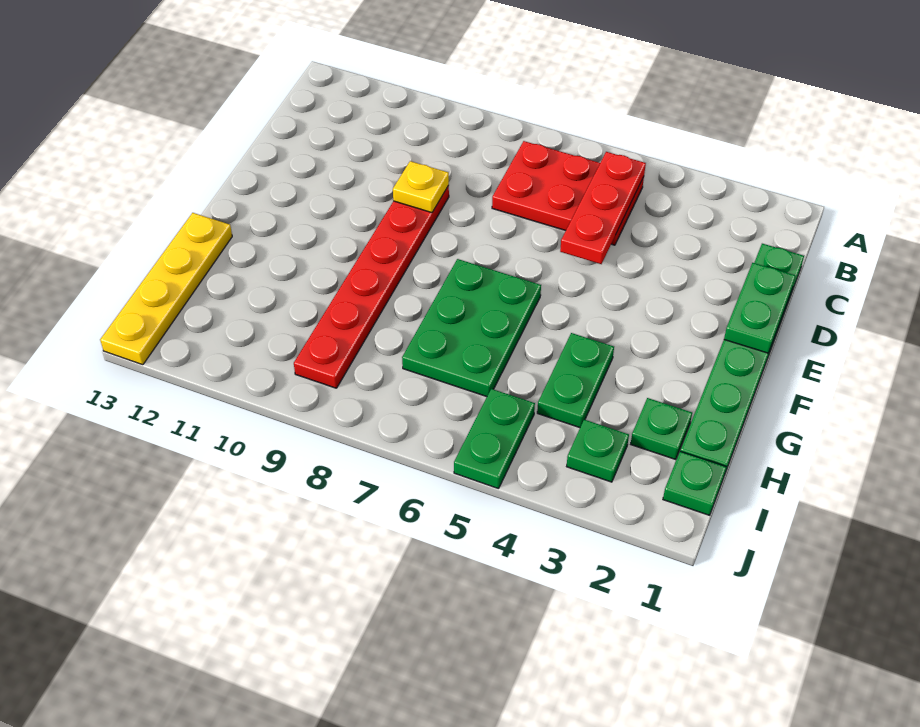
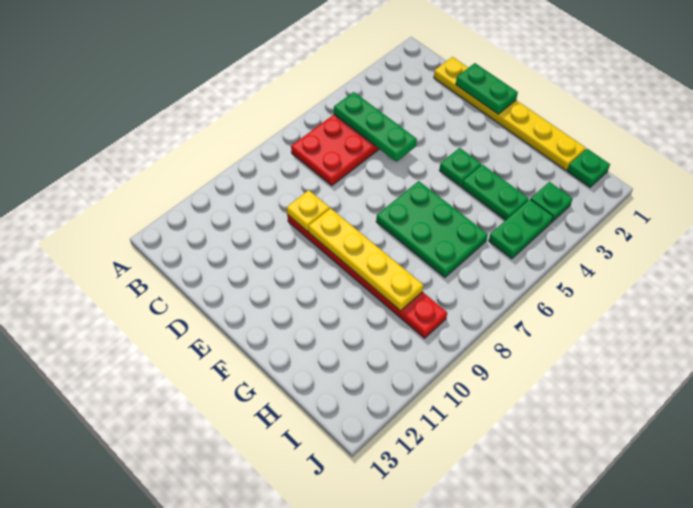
red 1x3 plate [560,152,646,264] -> green 1x3 plate [334,92,417,162]
green 1x6 plate [680,244,804,472] -> yellow 1x6 plate [434,57,586,170]
yellow 1x4 plate [100,213,232,365] -> yellow 1x4 plate moved to [309,208,423,311]
green 1x1 plate [631,398,692,460] -> green 1x1 plate moved to [439,148,481,187]
green 1x2 plate [454,389,535,489] -> green 1x2 plate turned to [489,199,553,259]

